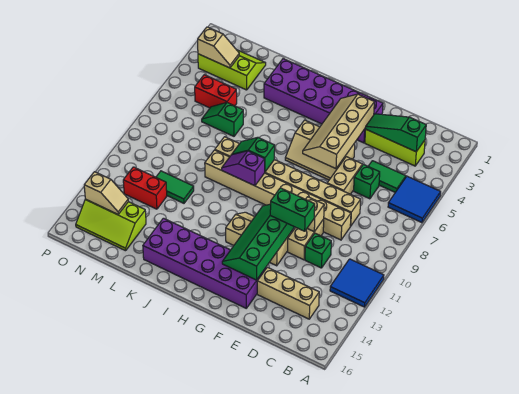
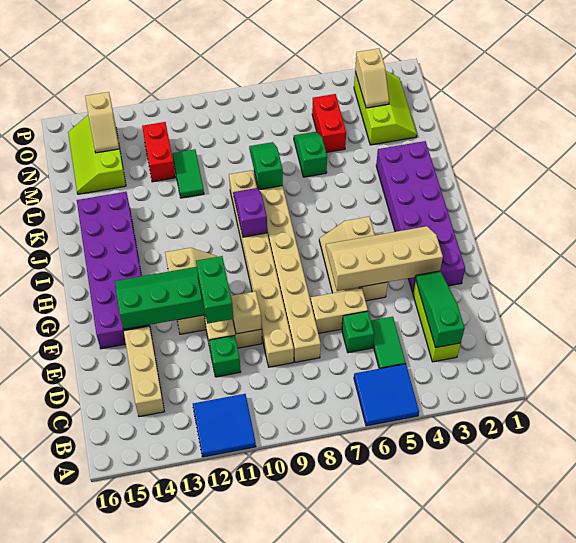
green 1x2 slope [232,137,275,172] -> green 1x2 slope moved to [249,142,283,190]

